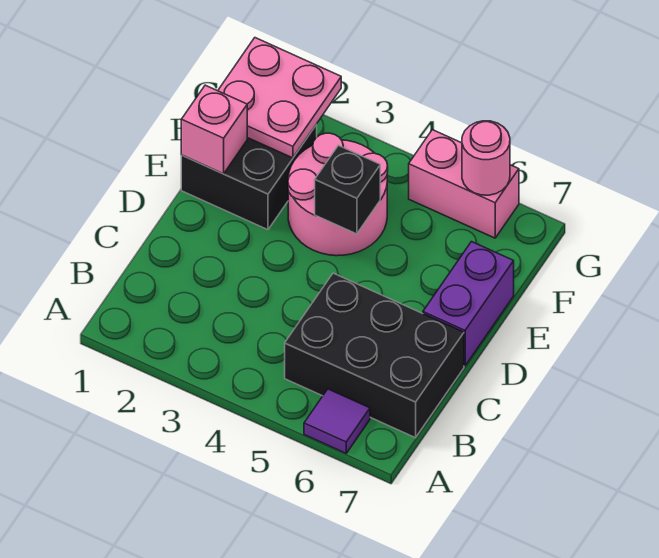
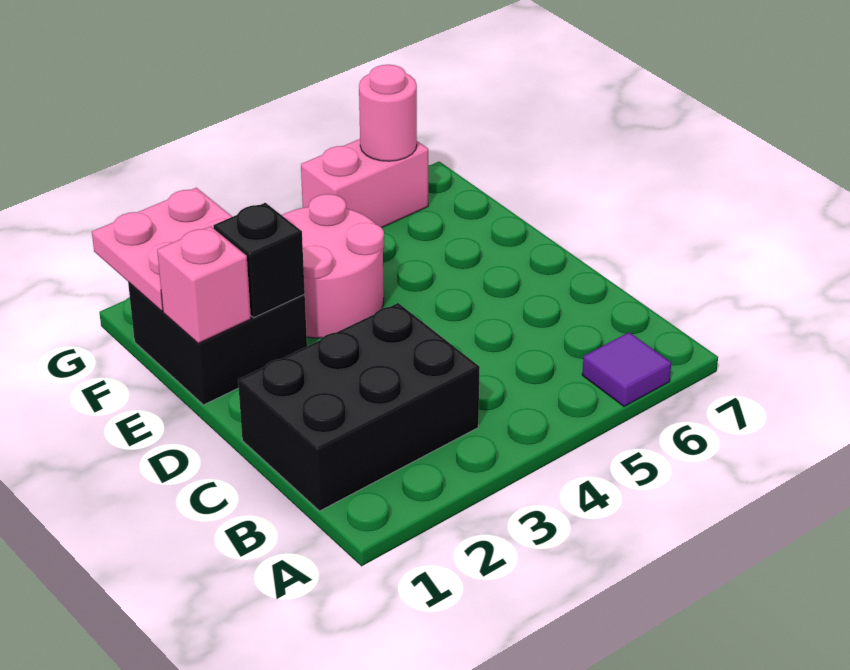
black 2x3 brick [285,273,464,438] -> black 2x3 brick moved to [238,303,480,511]
purple 1x2 brick [423,242,514,366] -> none
black 1x1 brick [315,145,380,234] -> black 1x1 brick moved to [213,203,305,318]

